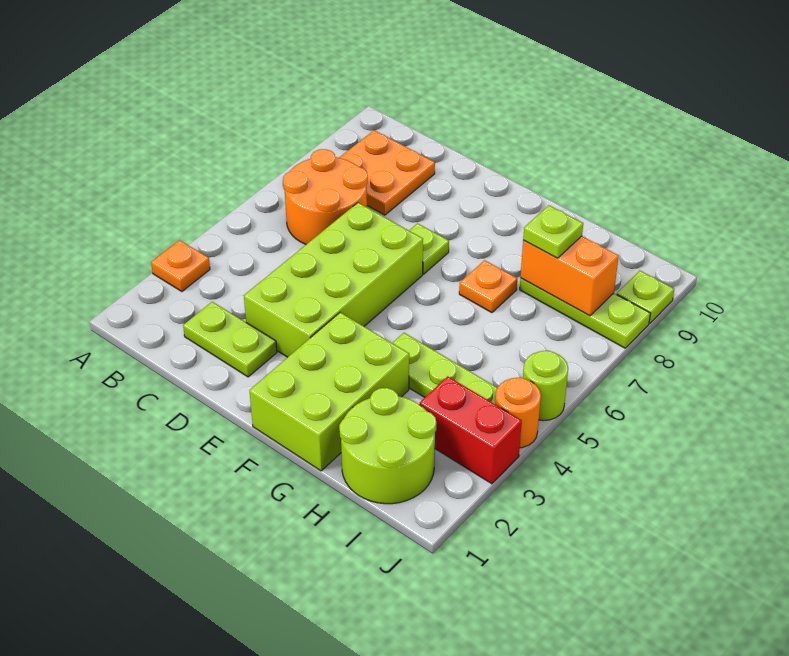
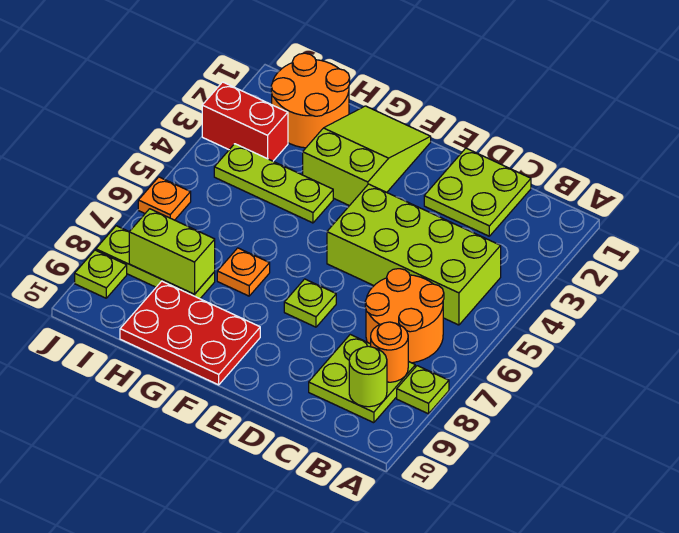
orange 1x1 plate [151,240,210,292] -> orange 1x1 plate moved to [138,177,191,220]
orange 2x2 plate [339,130,435,215] -> lime 2x2 plate [309,335,415,423]
lime 1x2 plate [183,302,277,377] -> lime 2x2 plate [424,148,531,236]
lime 2x4 brick [244,203,423,357] -> lime 2x4 brick turned to [327,184,501,325]
lime 2x3 brick [250,312,409,471] -> lime 2x3 slope [303,106,431,206]
none -> red 2x3 plate [120,281,260,385]
lime 2x2 round brick [339,388,436,504] -> orange 2x2 round brick [271,53,350,148]
orange 1x2 brick [520,236,619,316] -> lime 1x2 brick [129,209,215,294]
lime 1x1 plate [523,205,583,258] -> lime 1x1 plate moved to [397,366,449,414]
orange 1x1 round brick [495,378,541,448] -> orange 1x1 round brick moved to [371,322,408,382]
lime 1x1 round brick [523,351,568,421] -> lime 1x1 round brick moved to [349,346,387,407]

